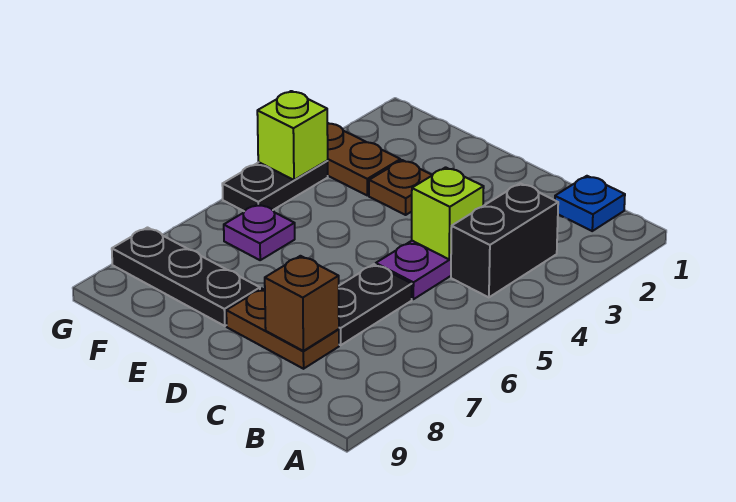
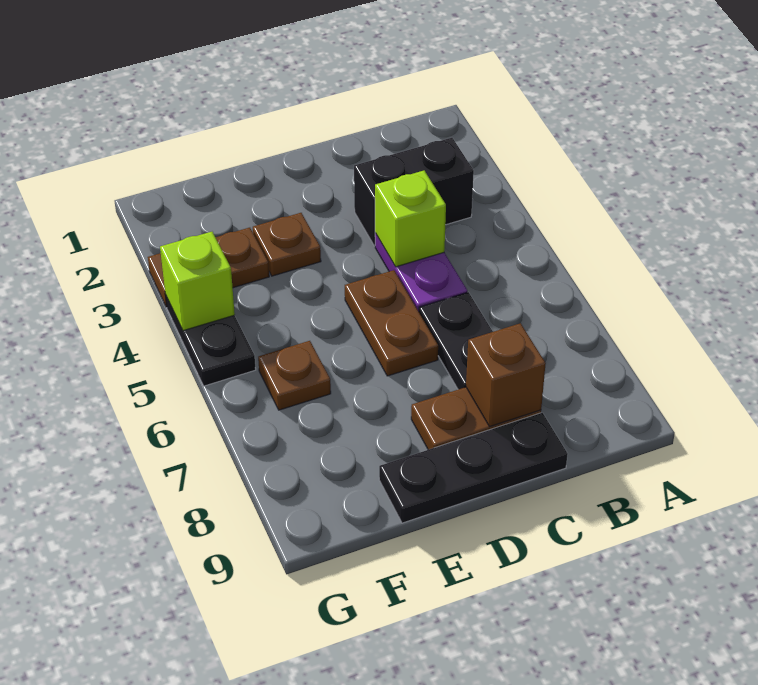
blue 1x1 plate [555,176,625,231] -> none
black 1x2 brick [451,183,558,297] -> black 1x2 brick turned to [354,138,474,246]
none -> brown 1x2 plate [345,270,438,376]
black 1x3 plate [112,228,260,326] -> black 1x3 plate moved to [379,413,568,523]
purple 1x1 plate [224,204,295,260] -> brown 1x1 plate [258,341,331,410]

